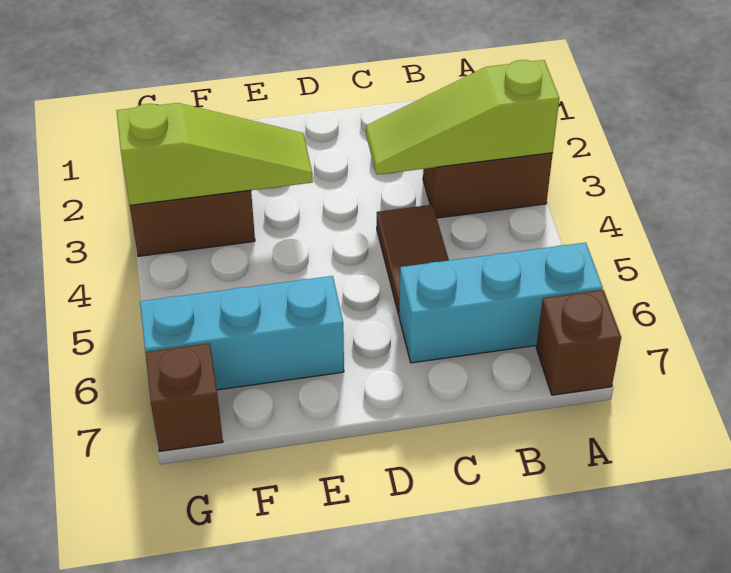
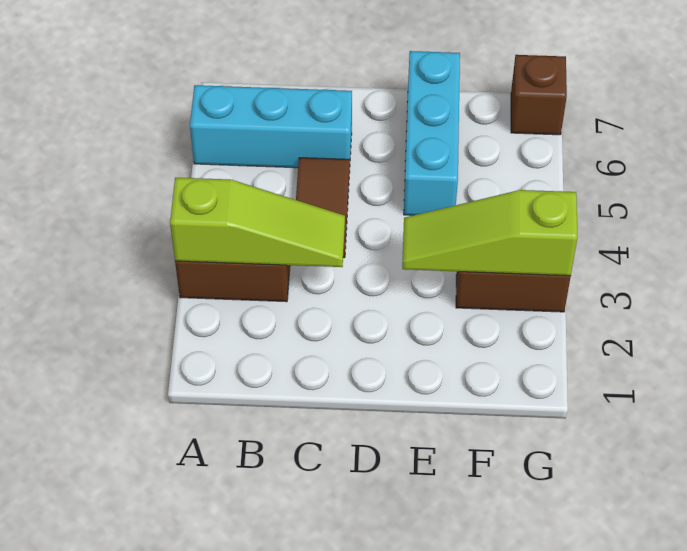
brown 1x1 brick [536,290,621,395] -> none
cyan 1x3 brick [140,276,344,390] -> cyan 1x3 brick turned to [404,51,460,215]

